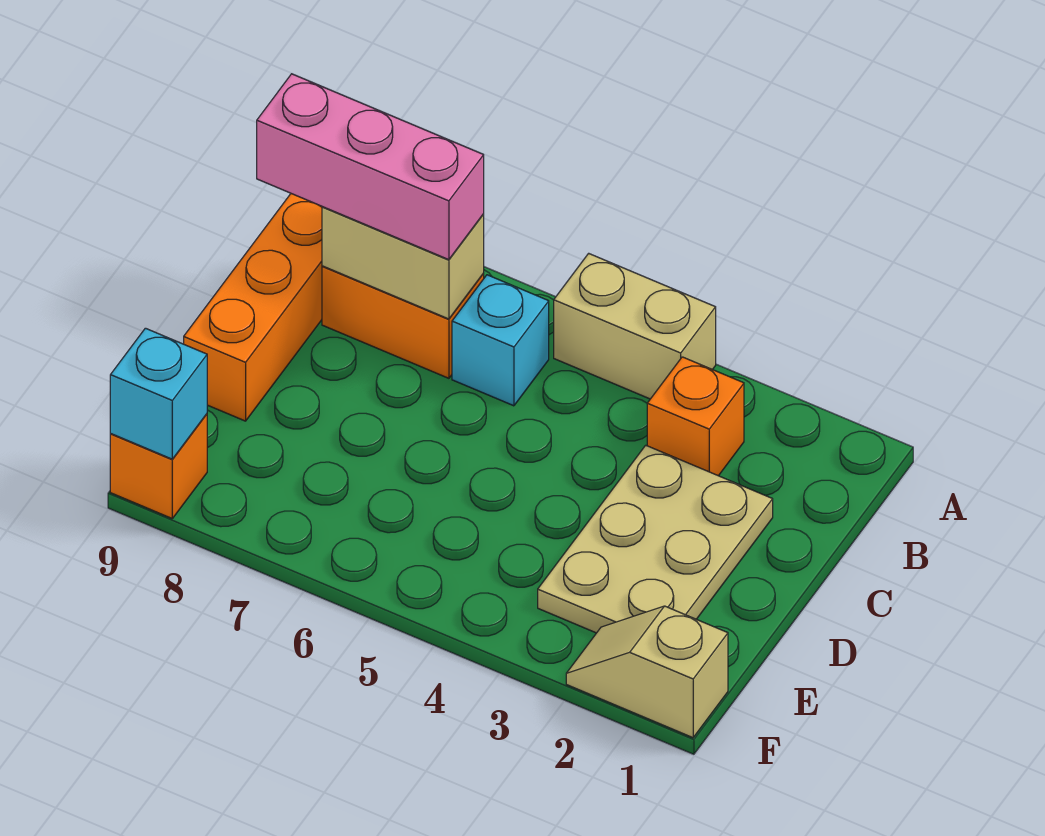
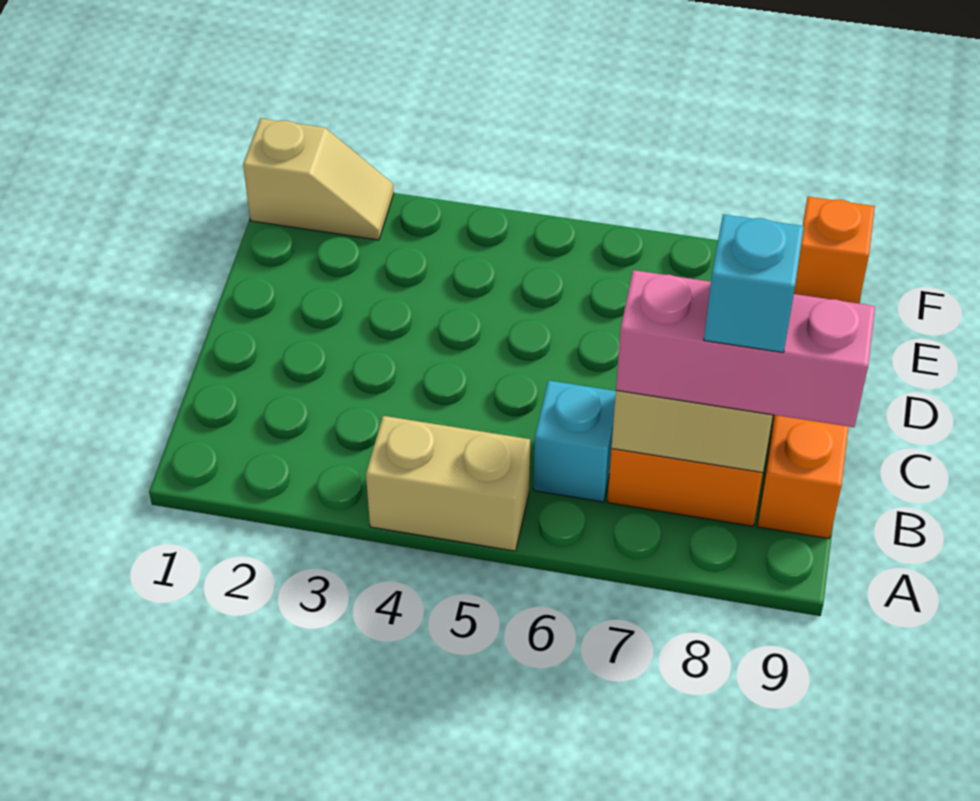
orange 1x1 brick [647,357,744,476] -> none
tan 2x3 plate [538,445,773,633] -> none
cyan 1x1 brick [110,328,207,459] -> cyan 1x1 brick moved to [704,214,804,352]

